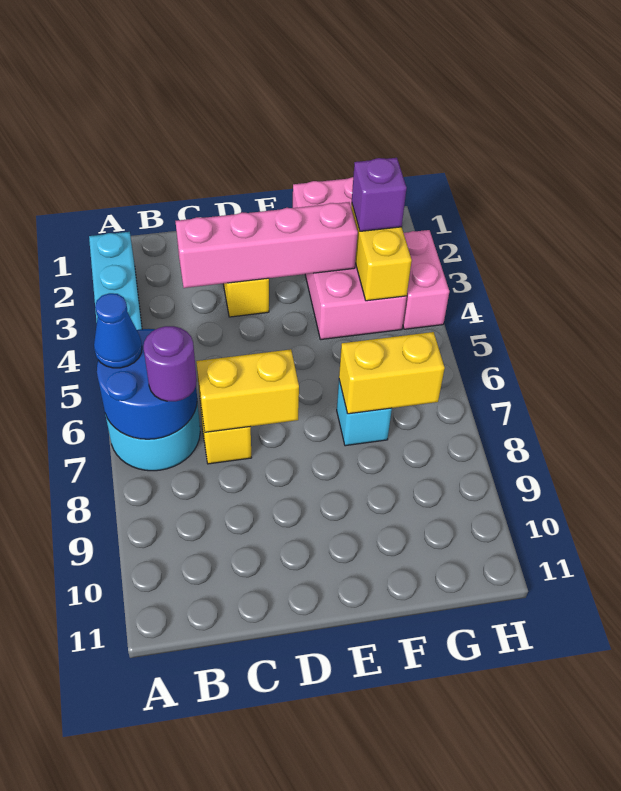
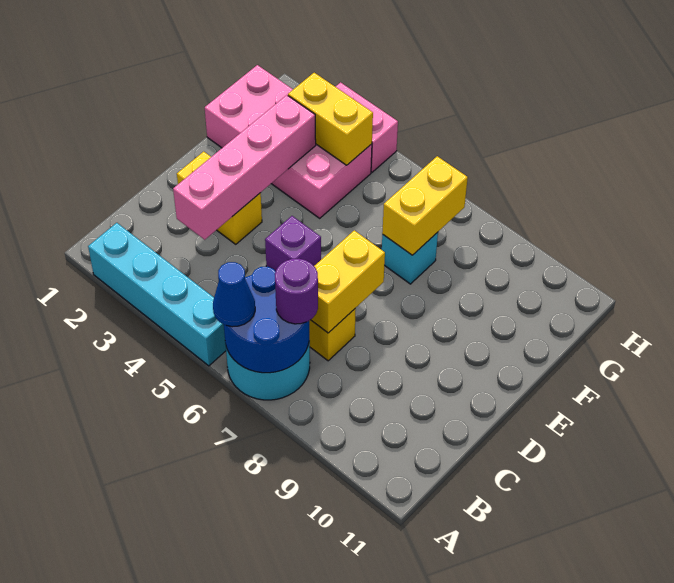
purple 1x1 brick [352,158,407,231] -> purple 1x1 brick moved to [265,216,321,271]

